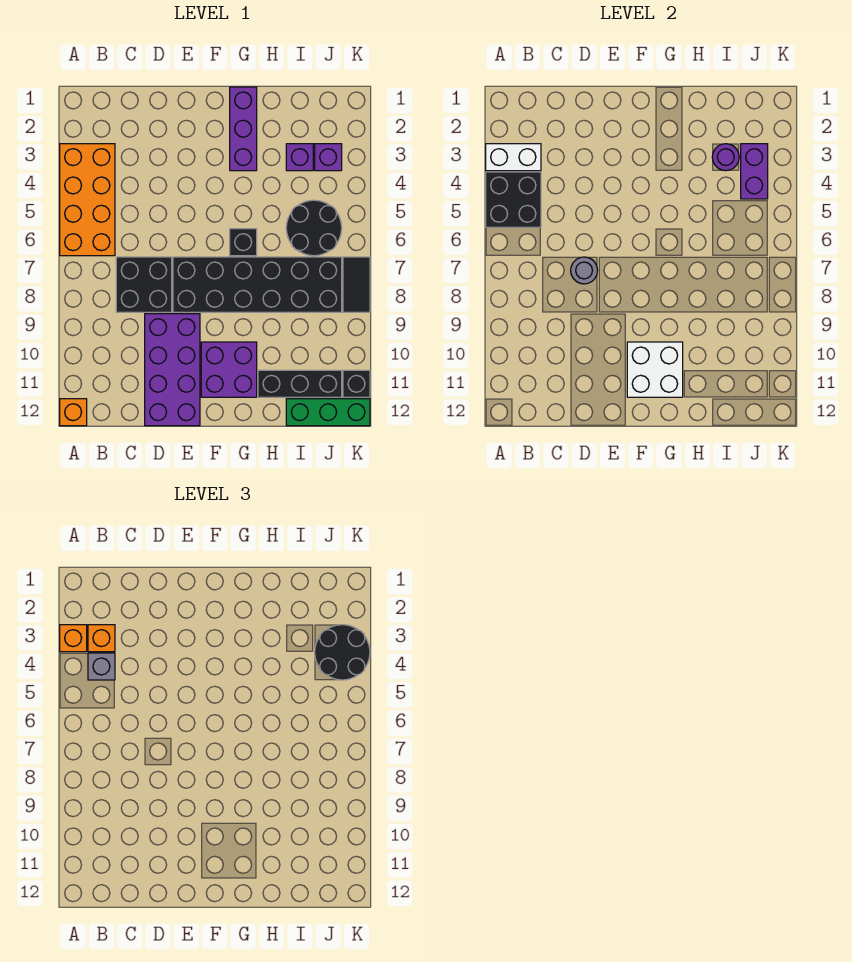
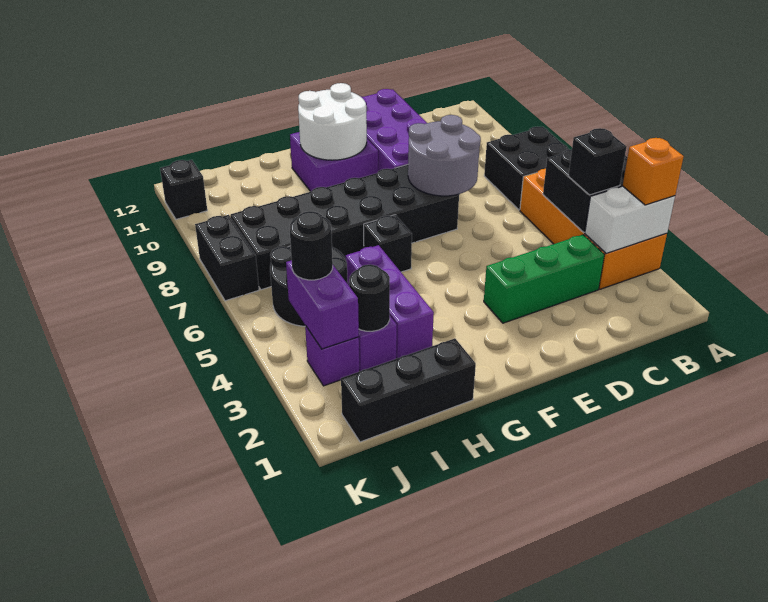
orange 1x1 brick [60,399,87,426] -> none
orange 1x1 brick [88,625,115,652] -> none
grey 1x1 brick [88,653,115,680] -> black 1x1 brick [568,128,626,195]
black 2x2 brick [116,257,172,312] -> black 2x2 brick moved to [484,127,569,210]
grey 1x1 round brick [571,257,598,284] -> grey 2x2 round brick [408,115,481,196]
white 2x2 brick [627,342,683,397] -> white 2x2 round brick [298,83,367,160]
purple 1x3 brick [230,87,257,171] -> purple 1x3 brick moved to [346,245,434,358]
black 1x3 brick [258,370,342,397] -> black 1x3 brick moved to [341,338,476,442]
purple 1x1 round brick [712,144,739,171] -> black 1x1 round brick [349,264,390,331]
green 1x3 brick [286,399,370,426] -> green 1x3 brick moved to [484,235,604,323]
black 2x2 round brick [315,625,370,680] -> black 1x1 round brick [290,211,333,280]
black 1x2 tile [343,257,370,312] -> black 1x2 brick [195,215,259,301]

